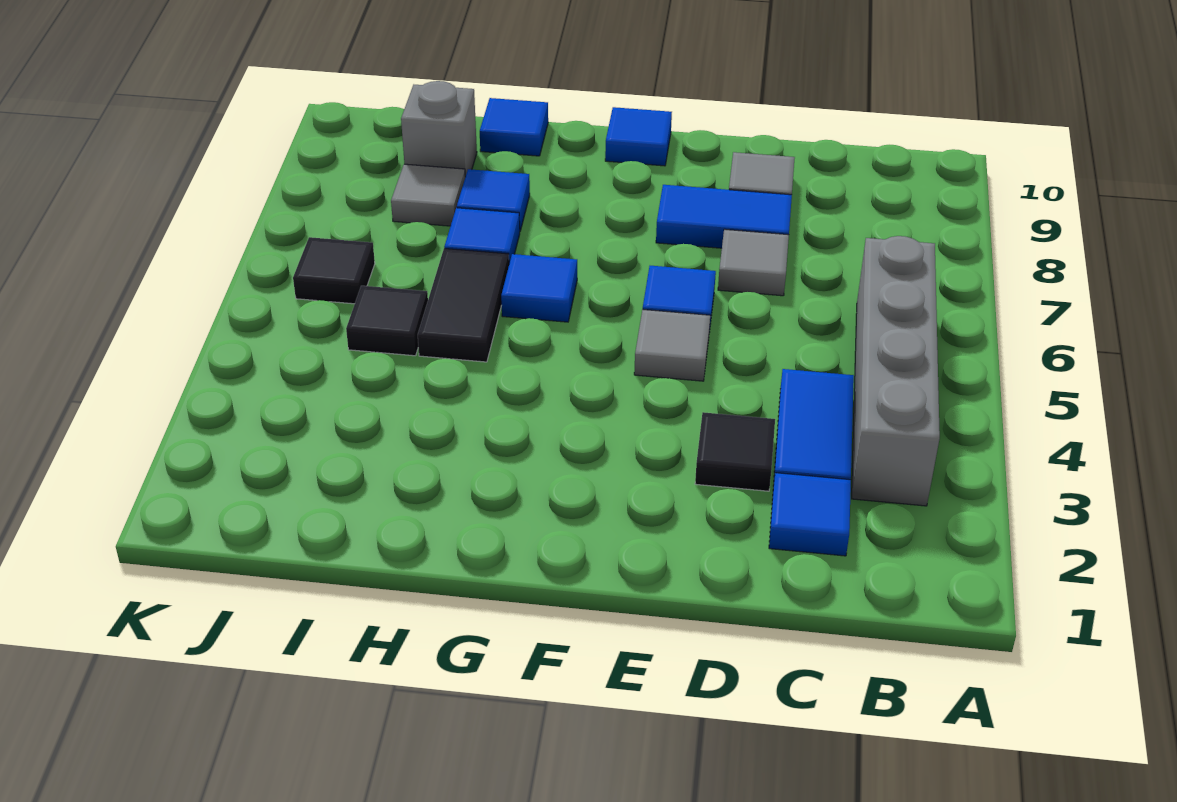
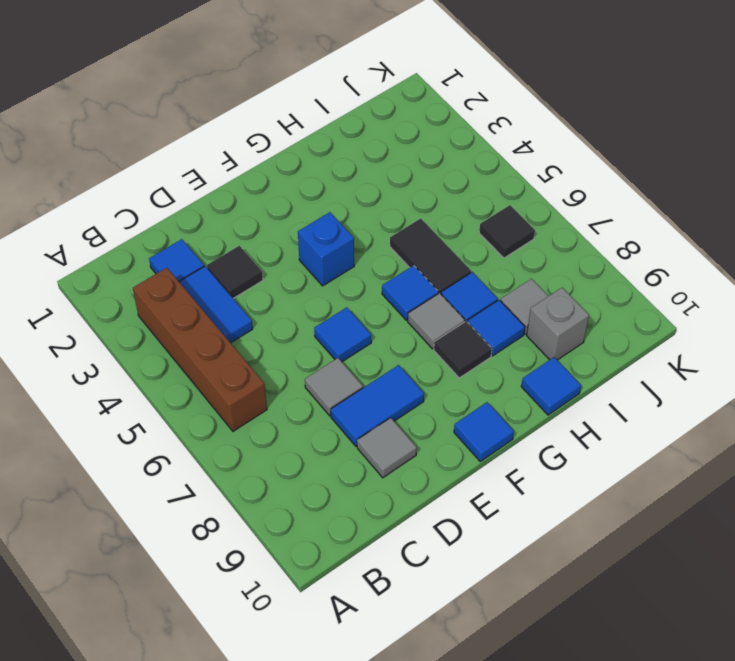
grey 1x4 brick [852,236,940,506] -> brown 1x4 brick [133,268,267,431]
grey 1x1 tile [634,309,710,381] -> grey 1x1 tile moved to [408,293,465,349]
none -> blue 1x1 brick [298,212,354,286]
black 1x1 tile [346,286,428,356] -> black 1x1 tile moved to [434,321,492,378]

